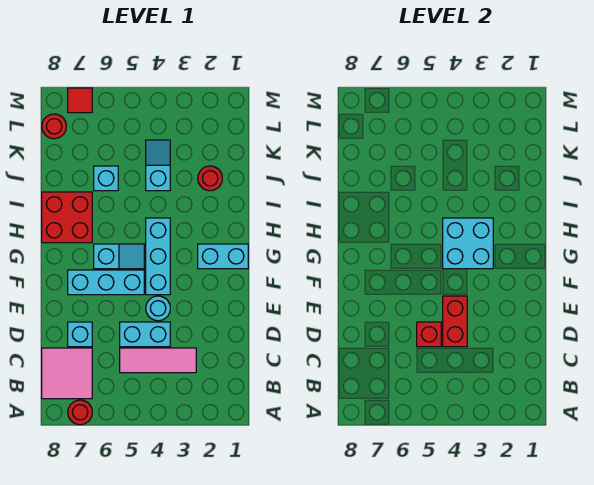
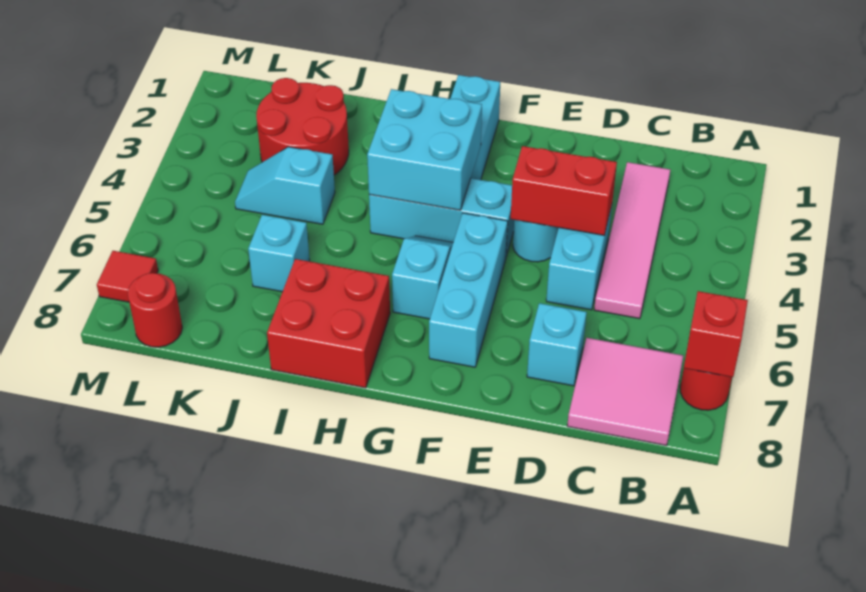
pink 1x3 tile [120,348,196,373] -> pink 1x4 tile [594,162,670,319]
red 1x1 brick [417,322,441,347] -> red 1x1 brick moved to [684,291,748,377]
red 1x1 round brick [198,166,222,191] -> red 2x2 round brick [256,78,349,175]

